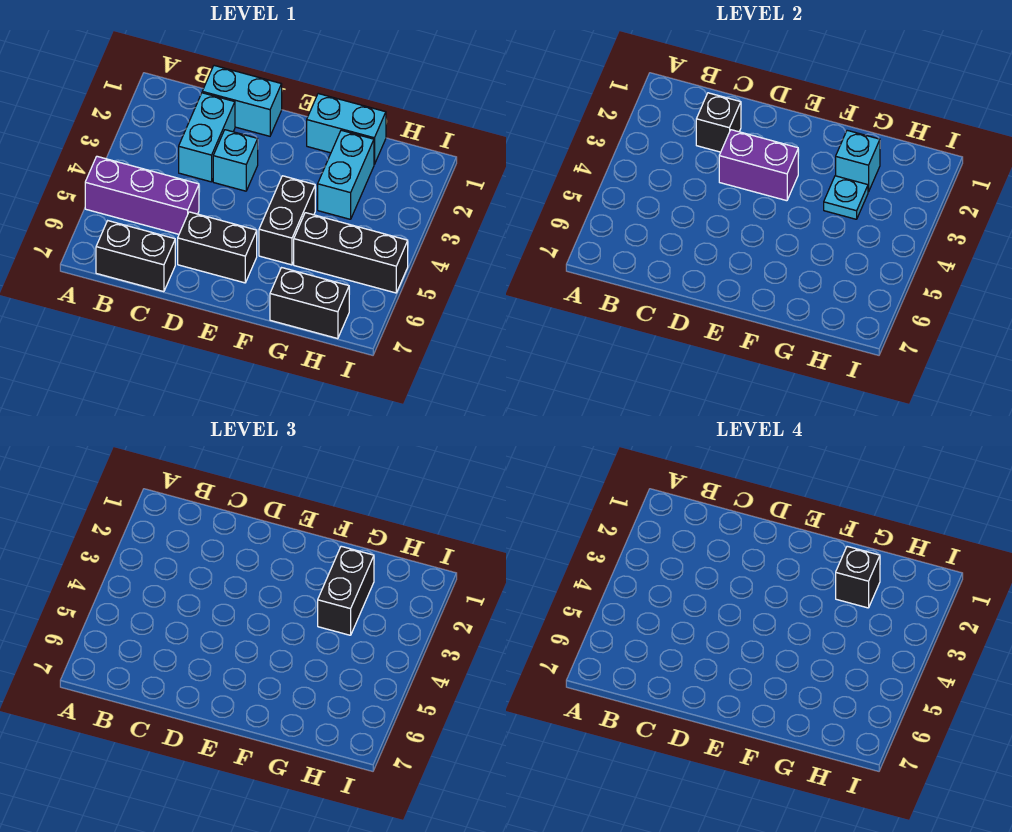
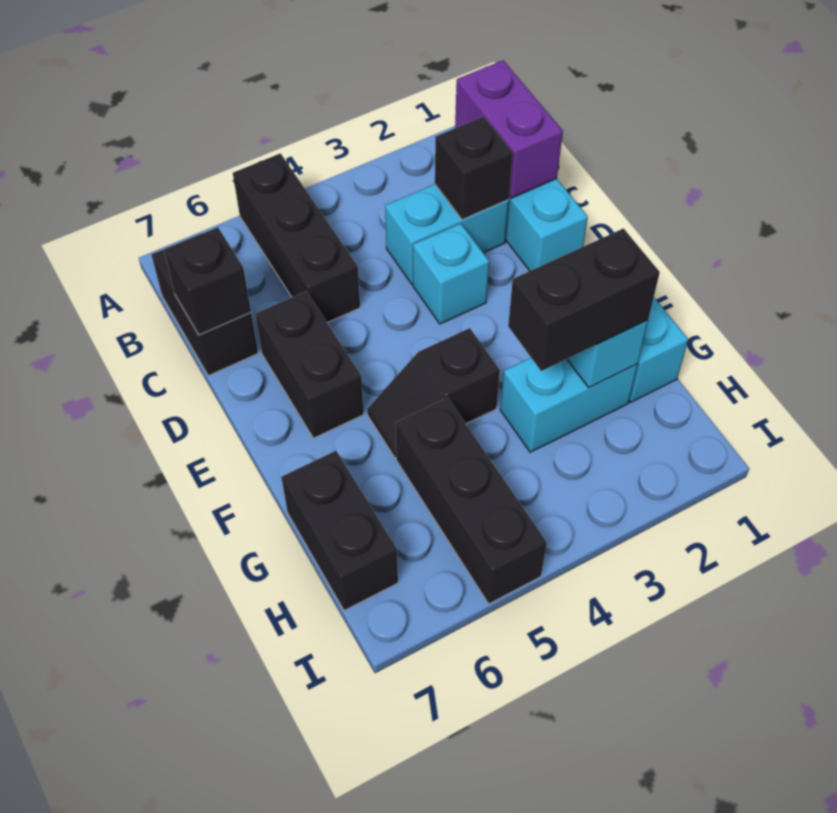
purple 1x3 brick [85,156,199,234] -> black 1x3 brick [233,153,360,323]
purple 1x2 brick [719,130,798,201] -> purple 1x2 brick moved to [455,60,563,198]
black 1x2 brick [259,176,315,265] -> black 1x2 slope [367,328,500,458]
black 1x1 brick [836,546,880,608] -> black 1x1 brick moved to [164,227,251,335]
cyan 1x1 plate [824,176,868,219] -> none

